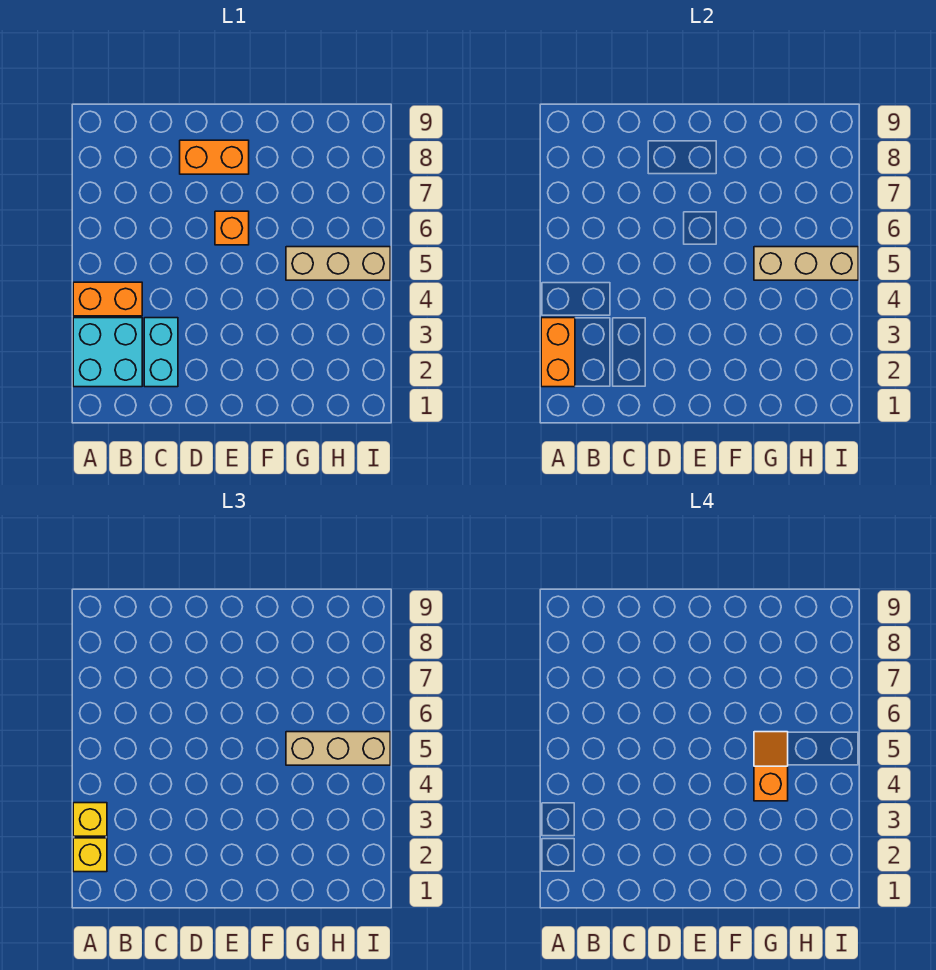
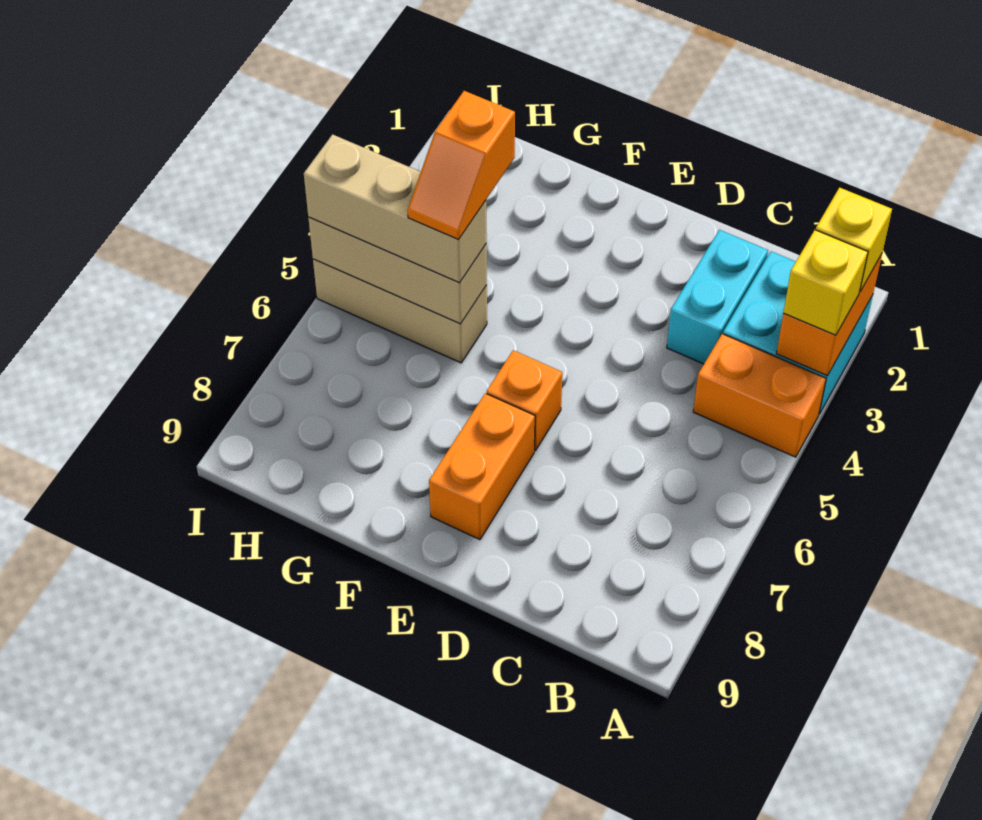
orange 1x2 brick [180,140,249,174] -> orange 1x2 brick turned to [429,393,535,540]

